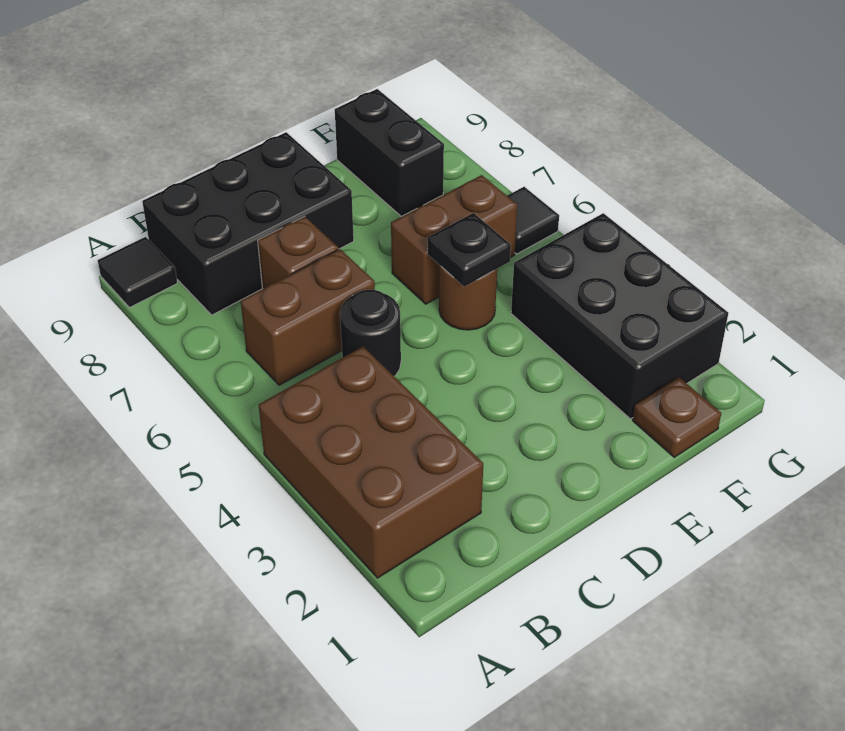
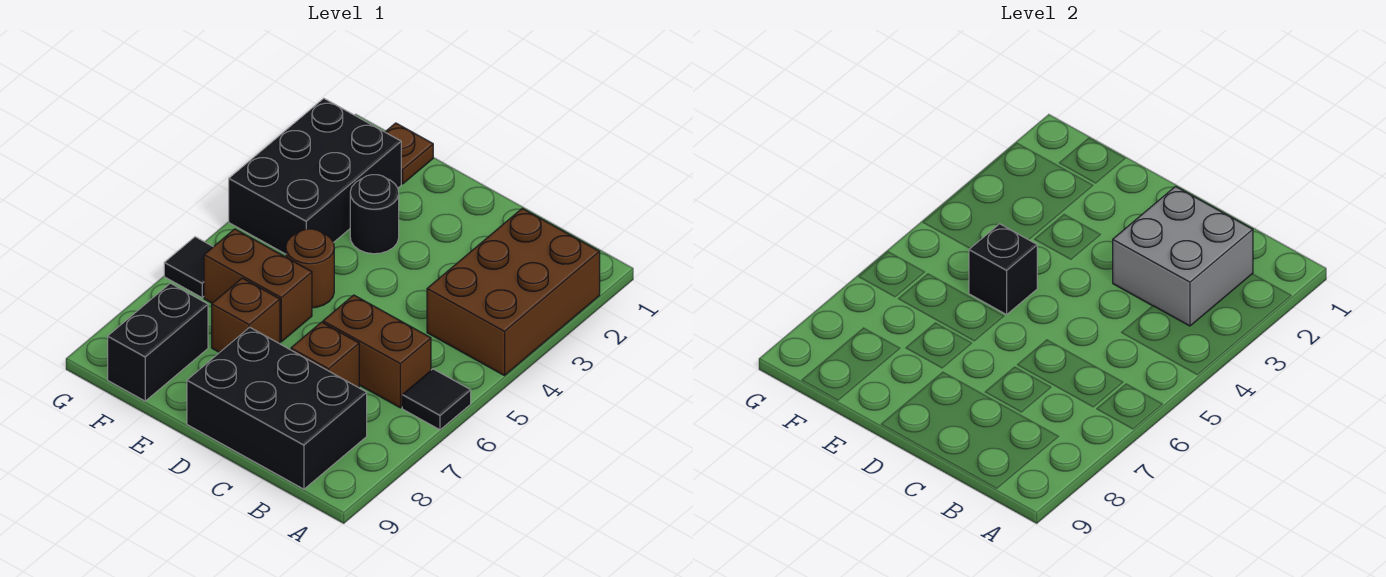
black 1x1 tile [98,237,177,308] -> black 1x1 tile moved to [402,369,471,430]
none -> grey 2x2 brick [1113,187,1253,326]
black 1x1 round brick [340,290,401,376] -> black 1x1 round brick moved to [350,175,399,254]
black 1x1 plate [428,213,511,287] -> black 1x1 brick [969,224,1037,315]
none -> brown 1x1 brick [212,278,280,353]

